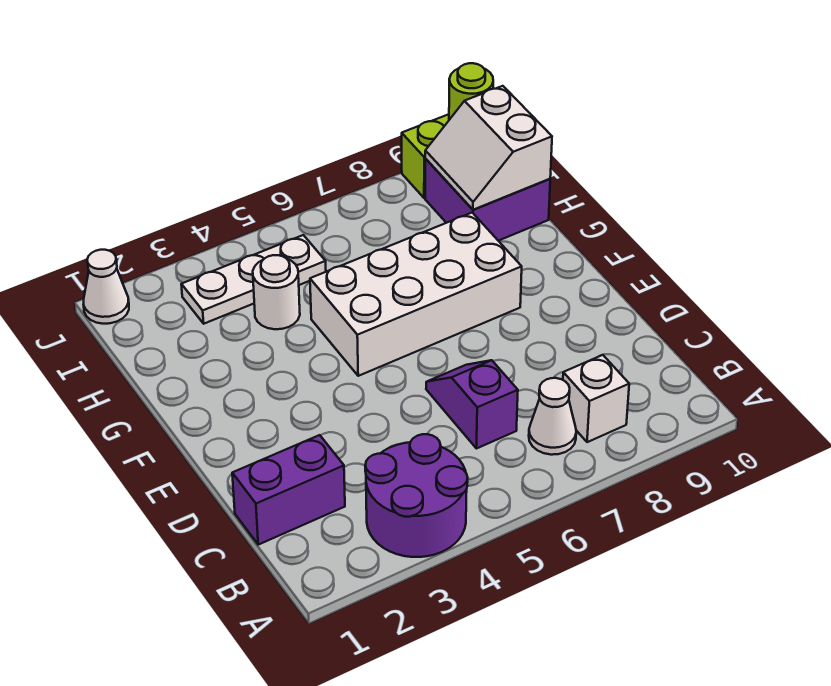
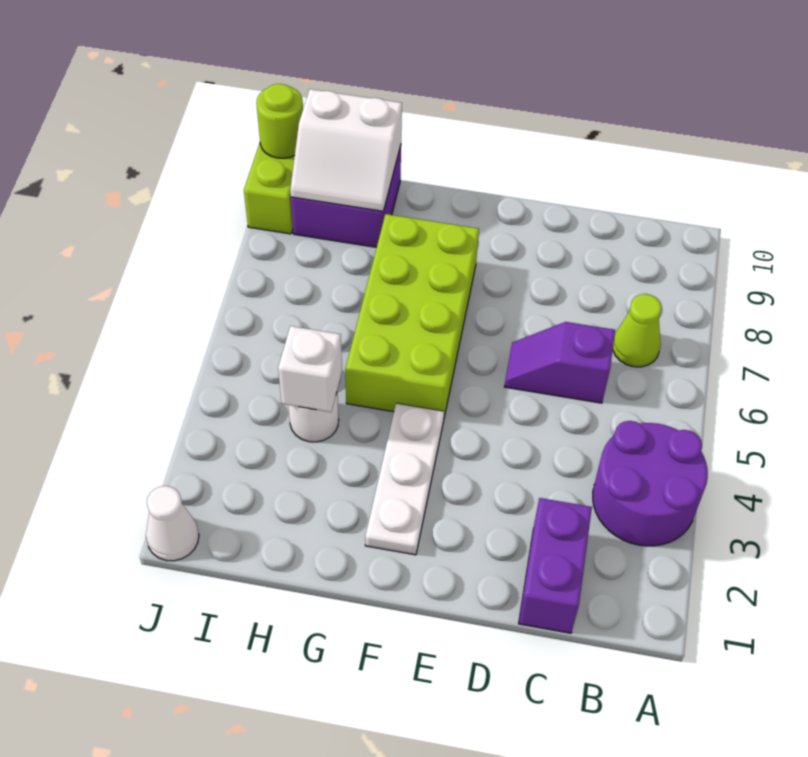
white 1x1 cone [529,378,576,455] -> lime 1x1 cone [613,294,662,367]
white 1x1 brick [563,355,629,442] -> white 1x1 brick moved to [278,326,342,412]
white 2x4 brick [310,213,522,376] -> lime 2x4 brick [345,214,479,417]
white 1x3 plate [181,235,326,324] -> white 1x3 plate moved to [365,403,444,555]

